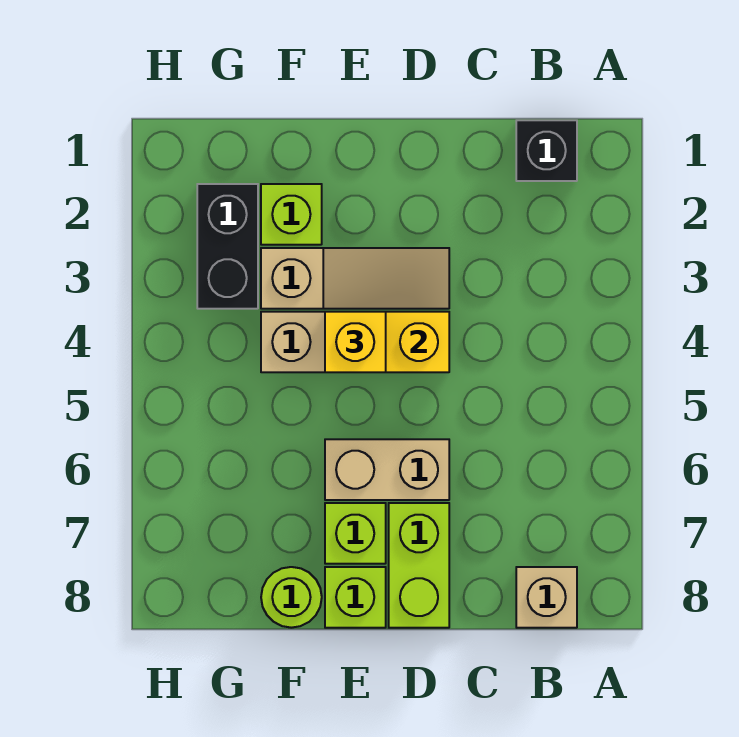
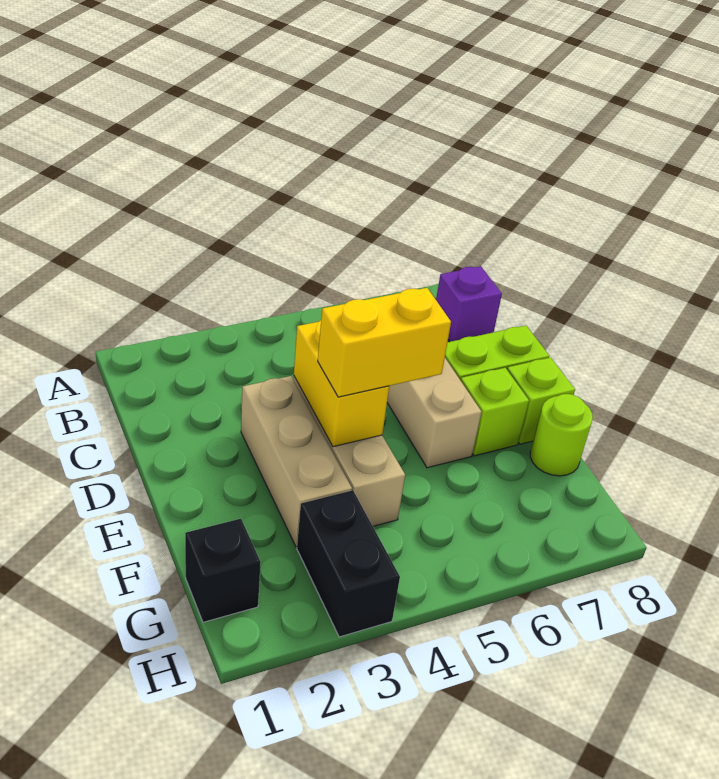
black 1x1 brick [516,120,577,181] -> black 1x1 brick moved to [185,519,261,622]
tan 1x1 brick [516,567,577,628] -> purple 1x1 brick [436,266,502,342]
tan 1x3 slope [261,248,449,309] -> tan 1x3 brick [241,376,352,547]
yellow 1x1 brick [325,312,386,372] -> yellow 1x2 brick [318,288,451,397]
lime 1x1 brick [261,184,322,245] -> none
black 1x2 brick [197,184,258,309] -> black 1x2 brick turned to [297,490,400,637]

